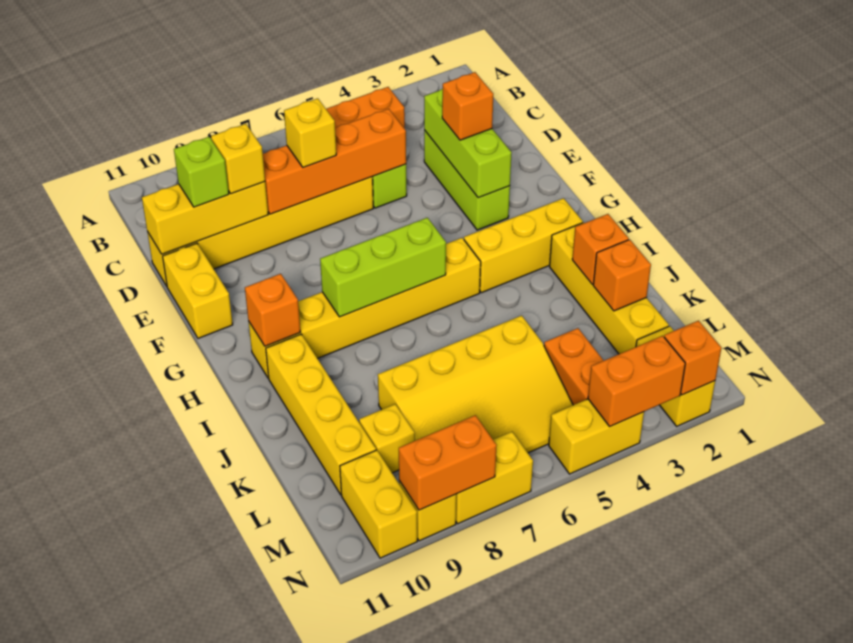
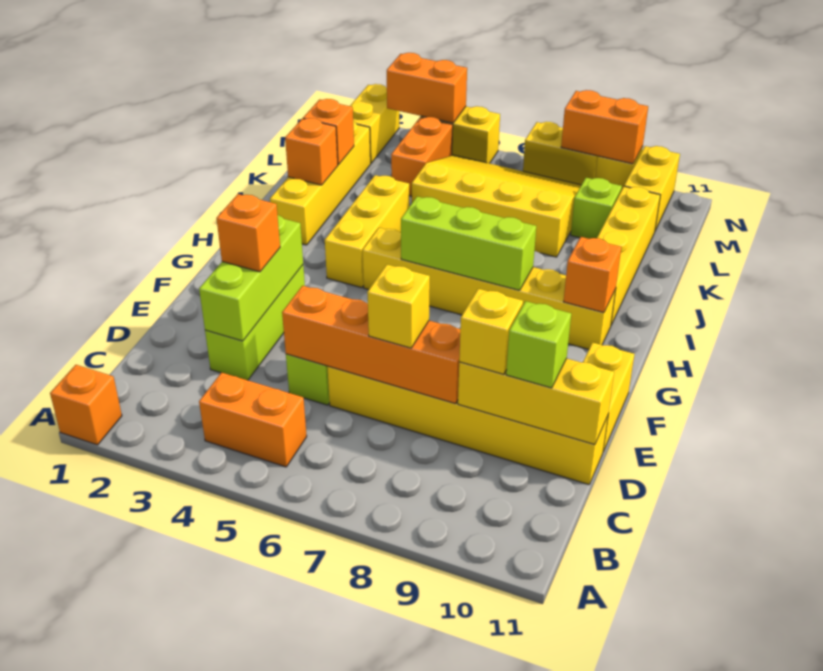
yellow 1x3 brick [464,198,583,293] -> yellow 1x3 brick turned to [325,175,409,288]
yellow 1x1 brick [359,404,415,473] -> lime 1x1 brick [571,178,622,239]
orange 1x1 brick [664,321,721,395] -> orange 1x1 brick moved to [50,365,122,445]

